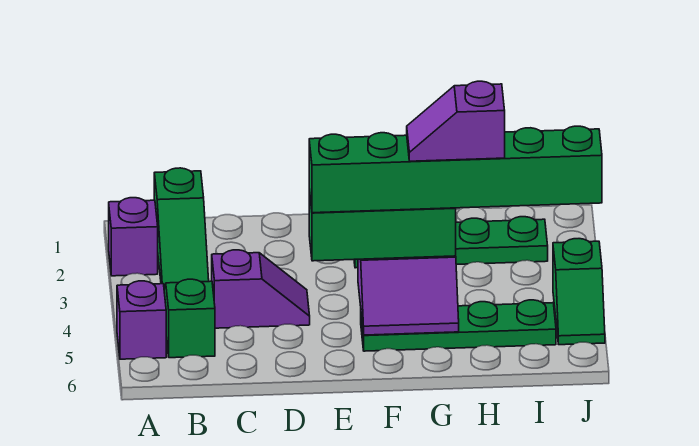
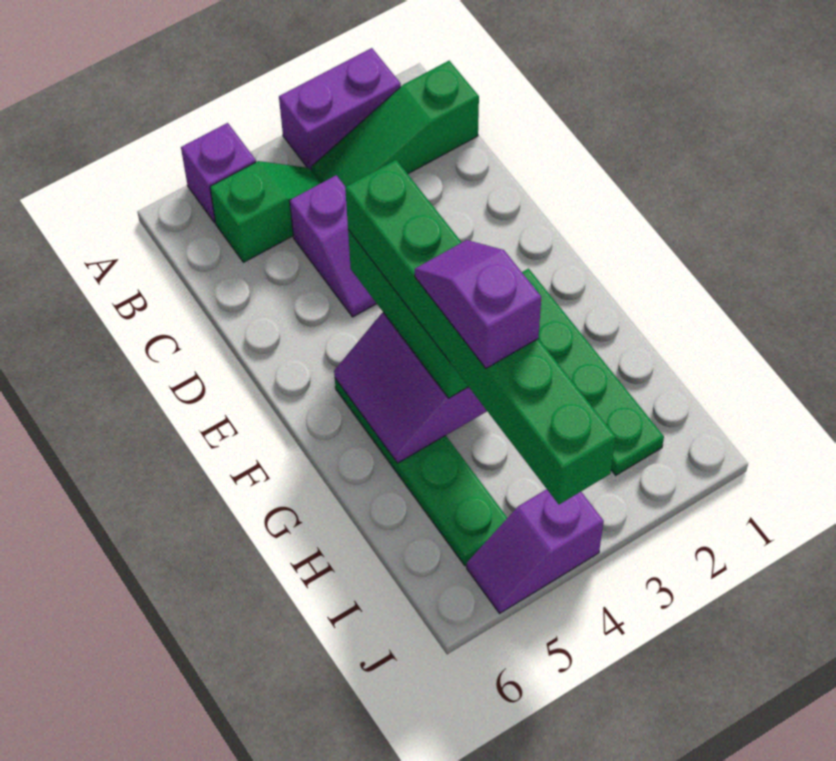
purple 1x1 brick [109,198,158,276] -> purple 1x2 brick [279,48,401,171]
green 1x2 slope [553,239,605,345] -> purple 1x2 slope [467,489,604,613]

